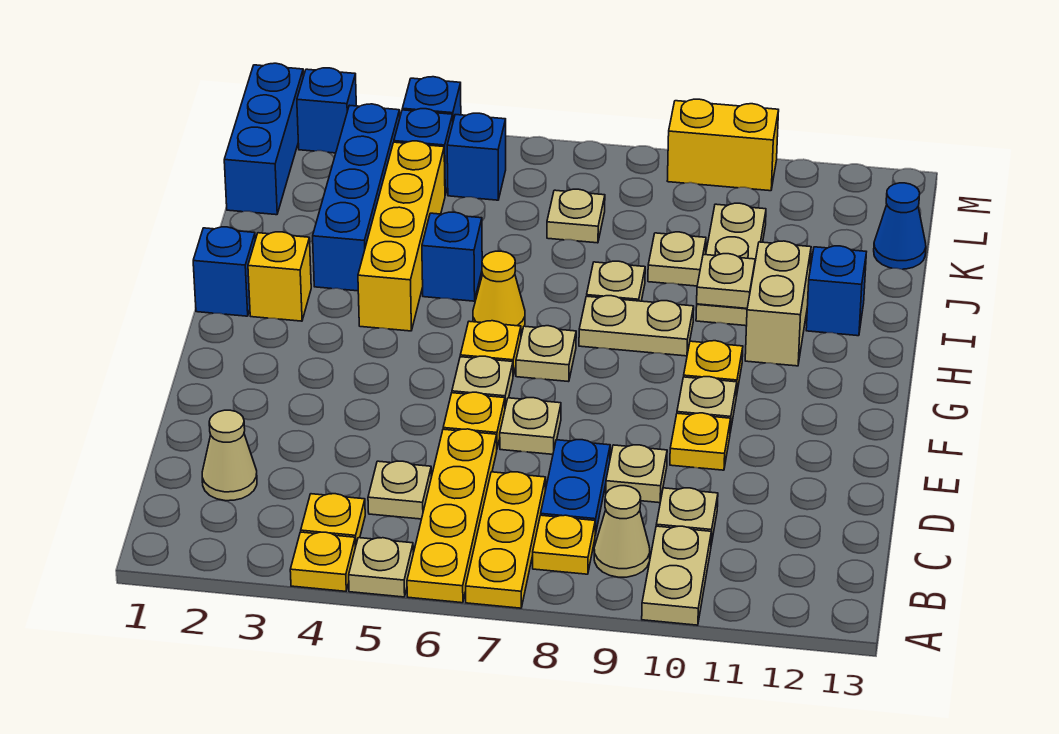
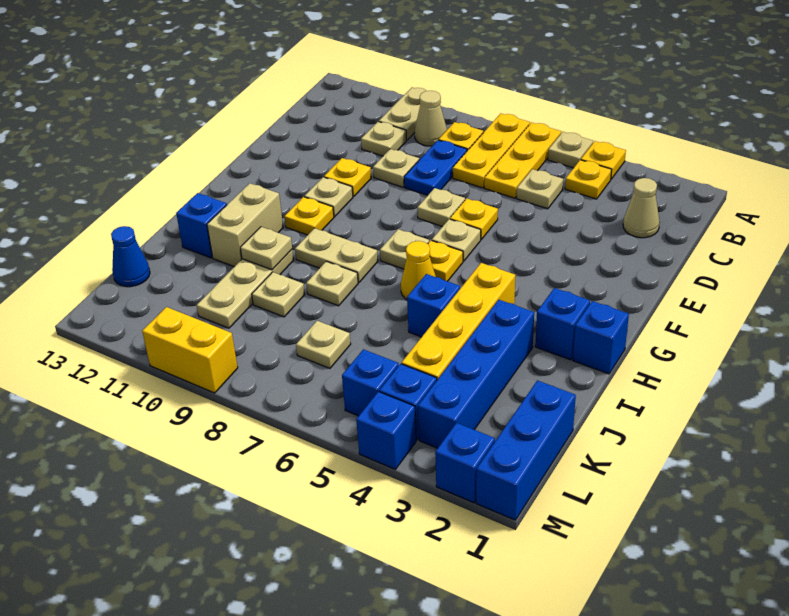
yellow 1x4 plate [407,429,497,603] -> yellow 1x3 plate [484,123,561,198]
yellow 1x1 brick [248,232,311,321] -> blue 1x1 brick [535,288,590,360]

